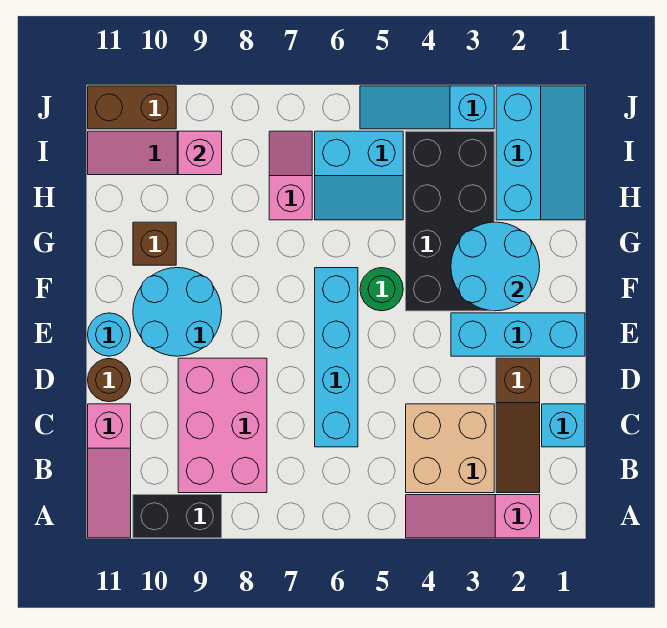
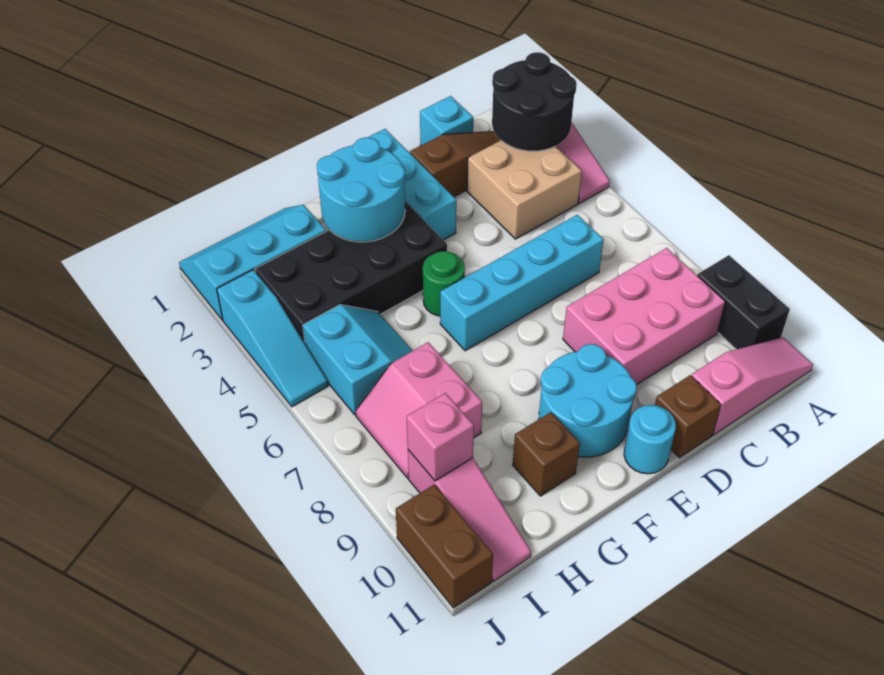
none -> black 2x2 round brick [492,52,577,151]
brown 1x1 round brick [88,359,131,402] -> brown 1x1 brick [655,375,721,458]
pink 1x2 slope [269,131,312,220] -> pink 2x2 slope [356,342,482,478]

